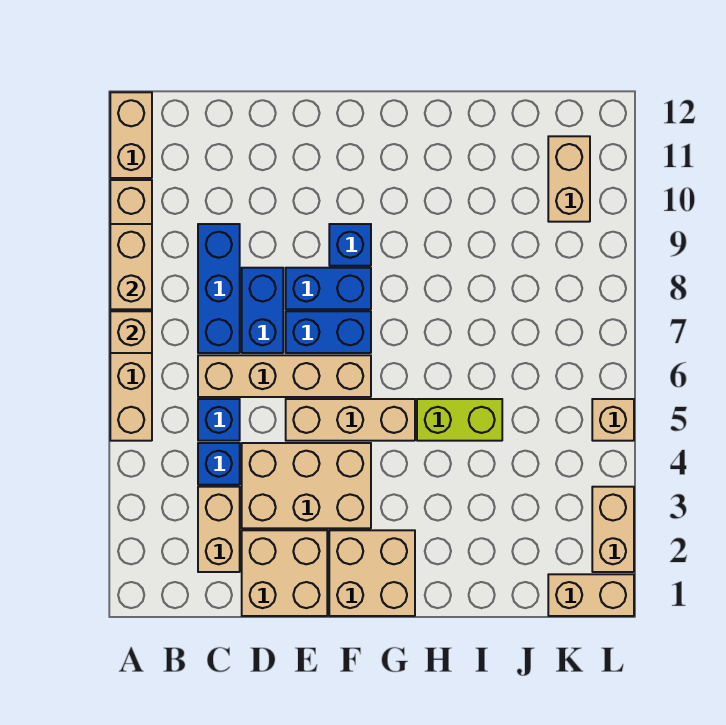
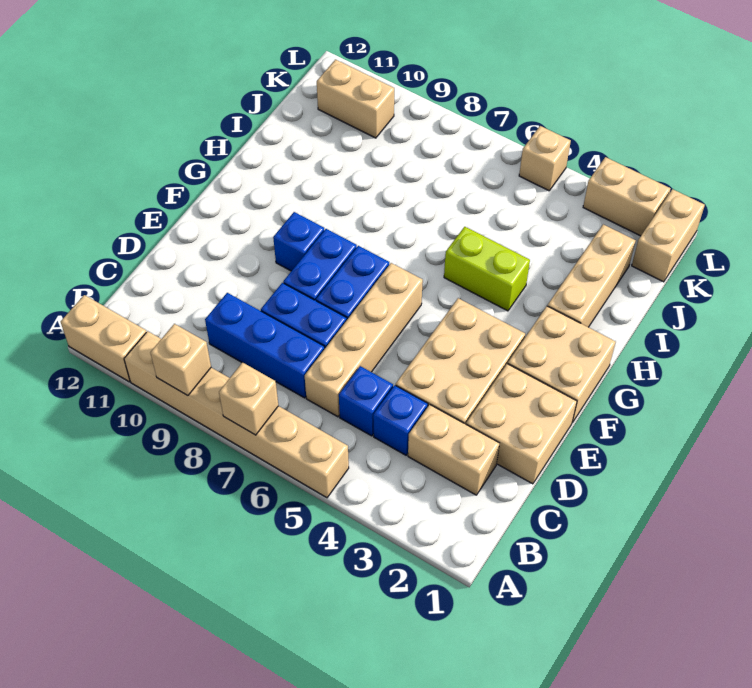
tan 1x2 brick [110,224,152,309] -> tan 1x1 brick [150,324,211,396]
tan 1x3 brick [286,399,415,441] -> tan 1x3 brick moved to [548,224,636,327]
lime 1x2 brick [417,399,502,441] -> lime 1x2 brick turned to [444,227,530,311]

